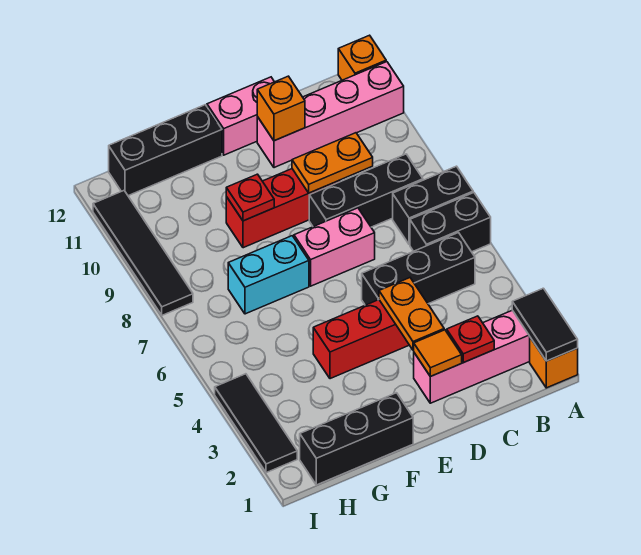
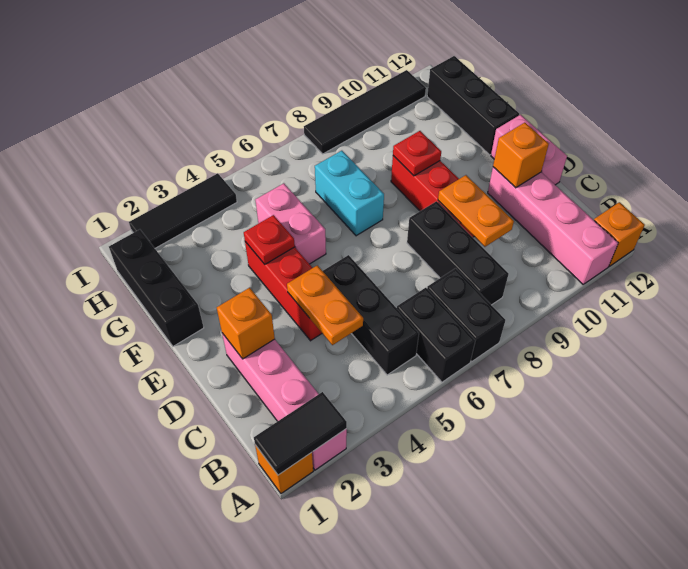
red 1x1 plate [447,316,494,363] -> red 1x1 plate moved to [244,215,295,264]
orange 1x1 tile [414,330,462,377] -> orange 1x1 brick [217,288,275,359]
orange 1x2 plate [379,278,444,350] -> orange 1x2 plate turned to [287,265,363,345]
pink 1x2 brick [294,208,375,286] -> pink 1x2 brick moved to [255,183,326,264]

